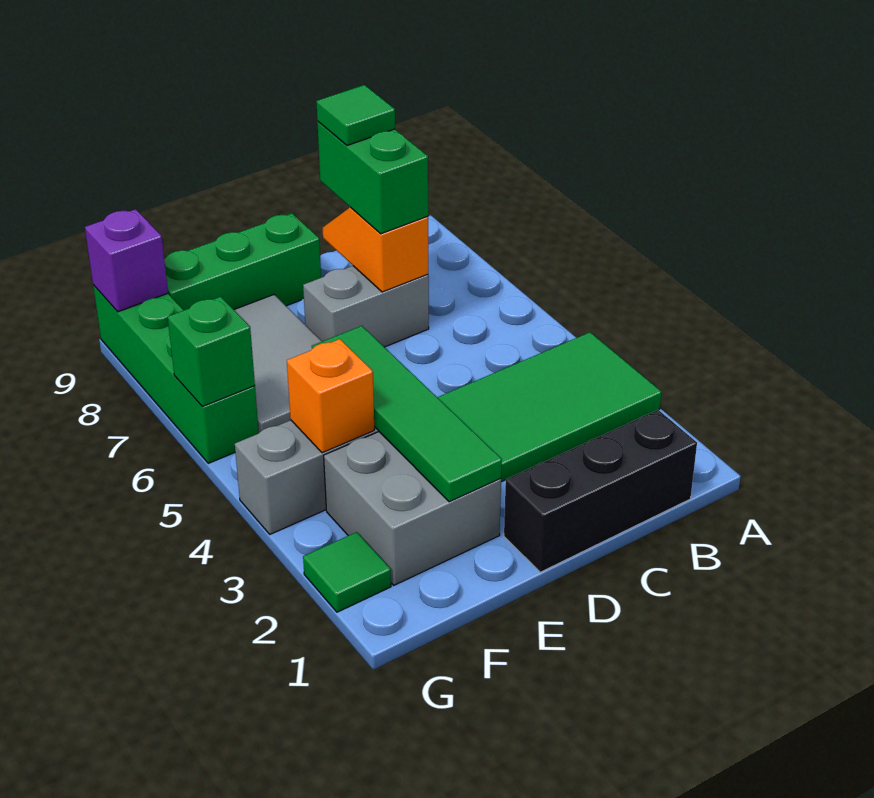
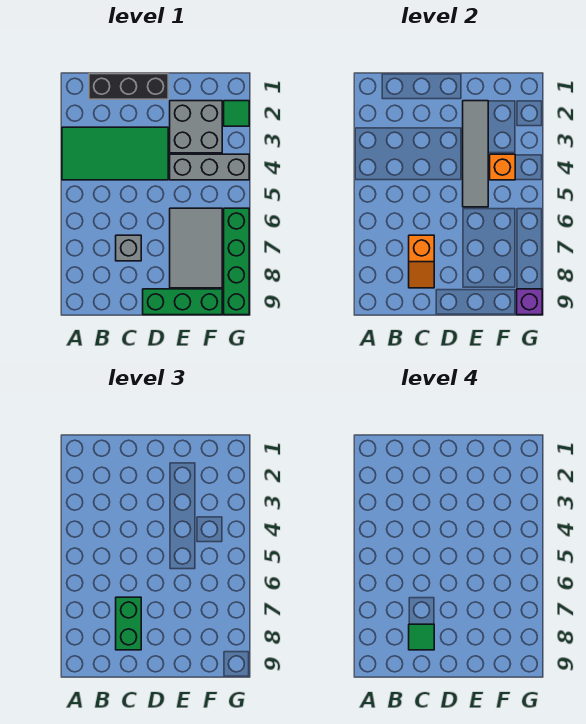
grey 1x2 brick [303,266,429,347] -> grey 1x1 brick [116,235,141,261]
green 1x4 tile [312,326,502,502] -> grey 1x4 tile [463,101,488,207]
green 1x1 brick [168,297,255,407] -> none

